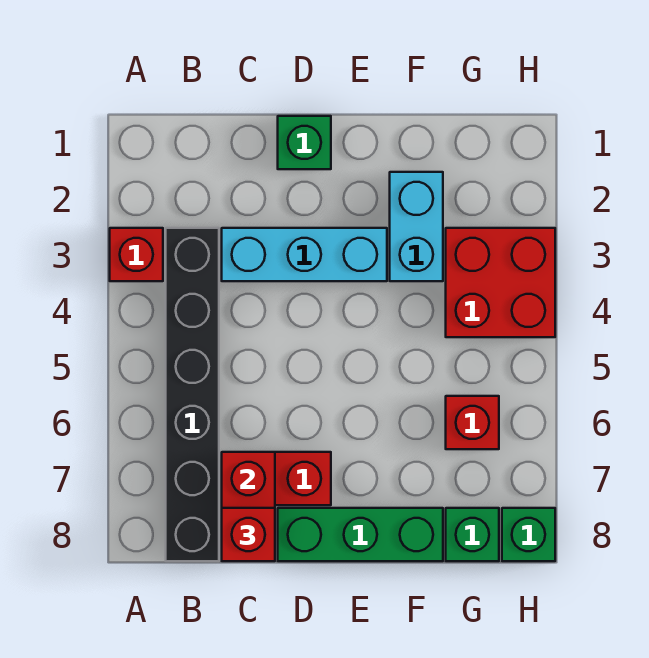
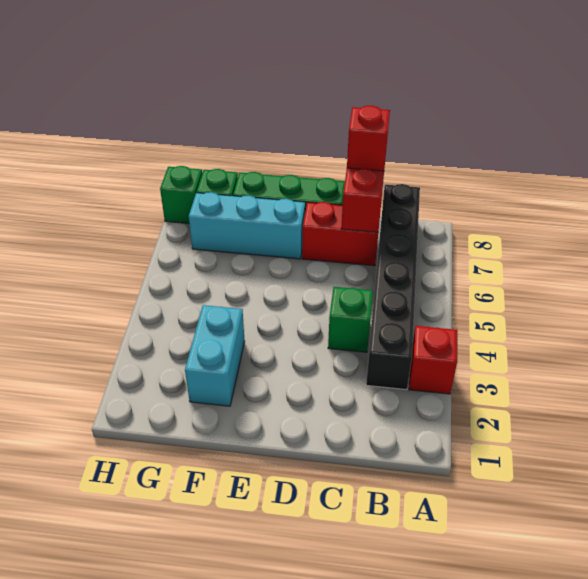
cyan 1x3 brick [222,228,387,281] -> cyan 1x3 brick moved to [189,192,305,259]
green 1x1 brick [278,116,331,169] -> green 1x1 brick moved to [328,287,373,352]
red 2x2 brick [446,228,555,337] -> none
red 1x1 brick [446,396,499,449] -> none

